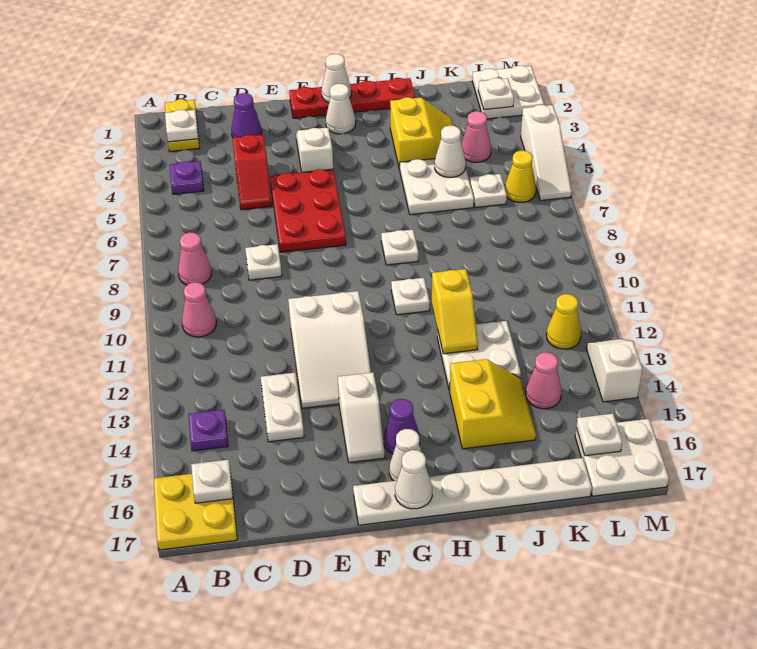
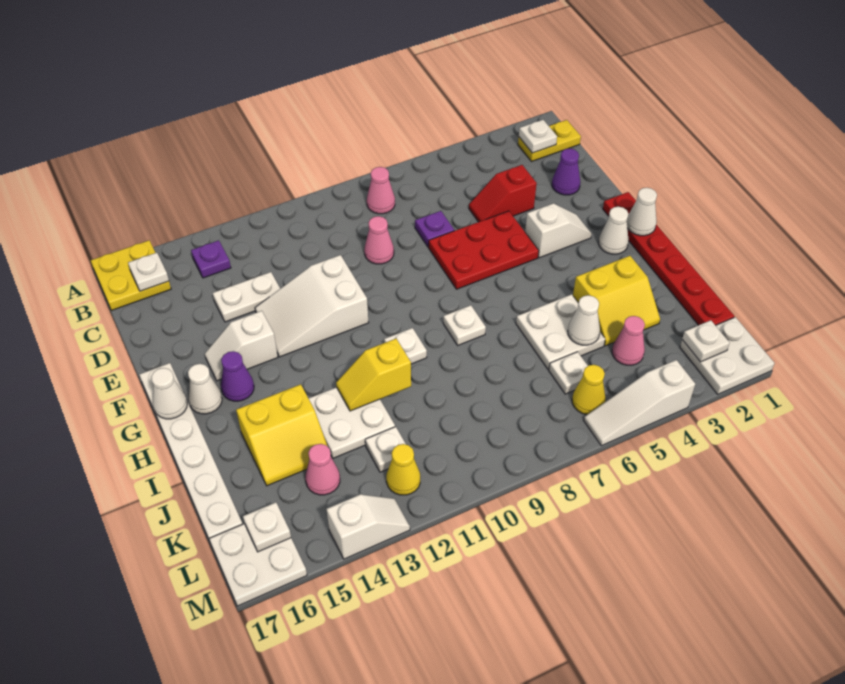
purple 1x1 plate [170,161,204,194] -> purple 1x1 plate moved to [415,211,454,247]
pink 1x1 cone [182,282,216,337] -> pink 1x1 cone moved to [364,216,394,264]
white 1x1 plate [245,244,282,280] -> white 1x1 plate moved to [365,427,406,472]
red 1x4 plate [289,78,415,118] -> red 1x6 plate [603,192,734,325]

